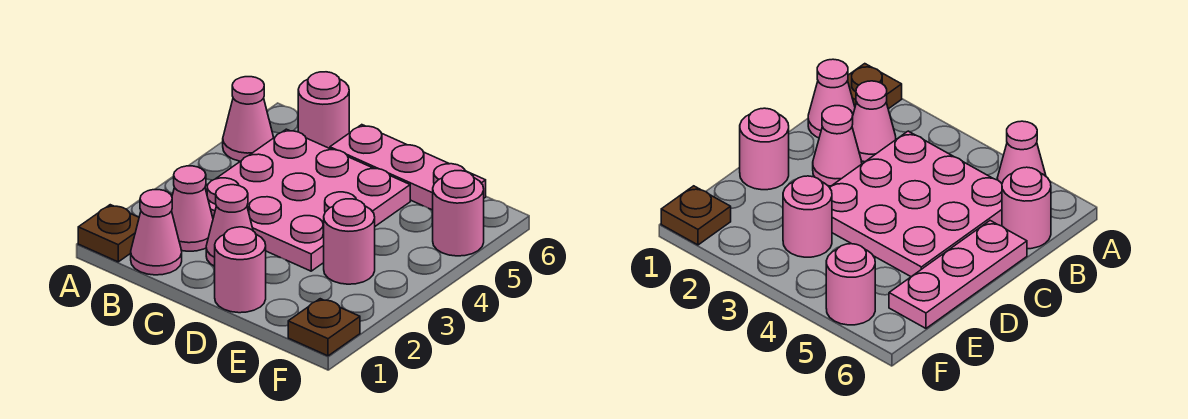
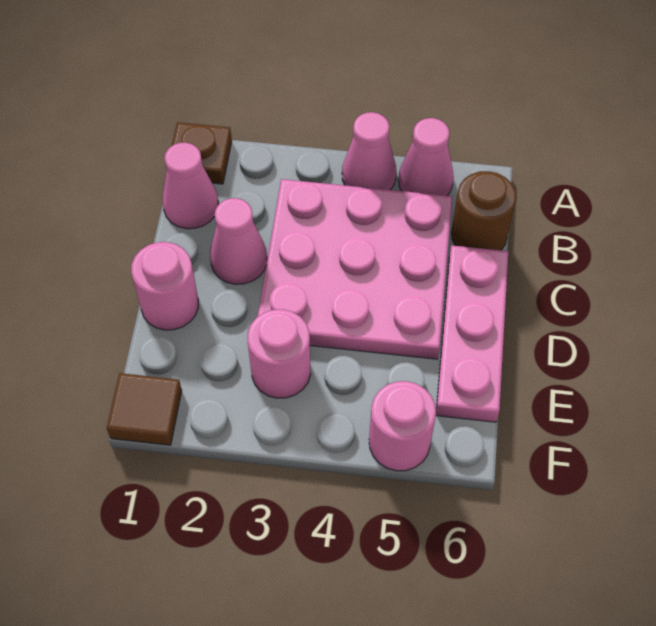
pink 1x1 cone [172,166,213,251] -> pink 1x1 cone moved to [342,112,396,190]
pink 1x1 round brick [298,72,349,148] -> brown 1x1 round brick [451,171,516,250]
brown 1x1 plate [288,299,360,356] -> brown 1x1 tile [107,373,182,445]

